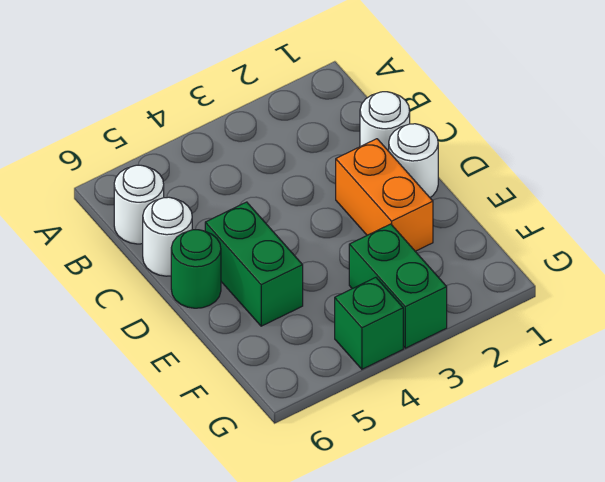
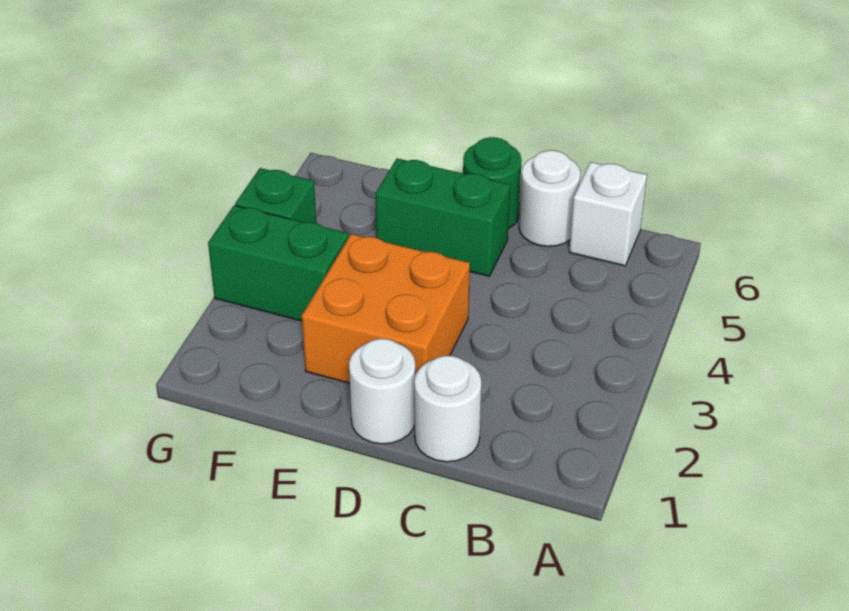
white 1x1 round brick [114,165,164,244] -> white 1x1 brick [569,162,647,266]
orange 1x2 brick [336,139,433,251] -> orange 2x2 brick [302,234,470,383]

